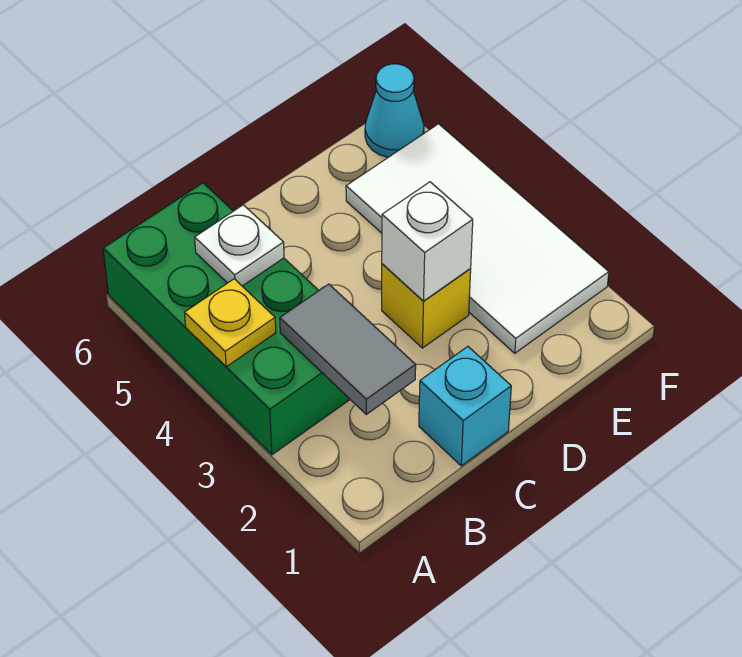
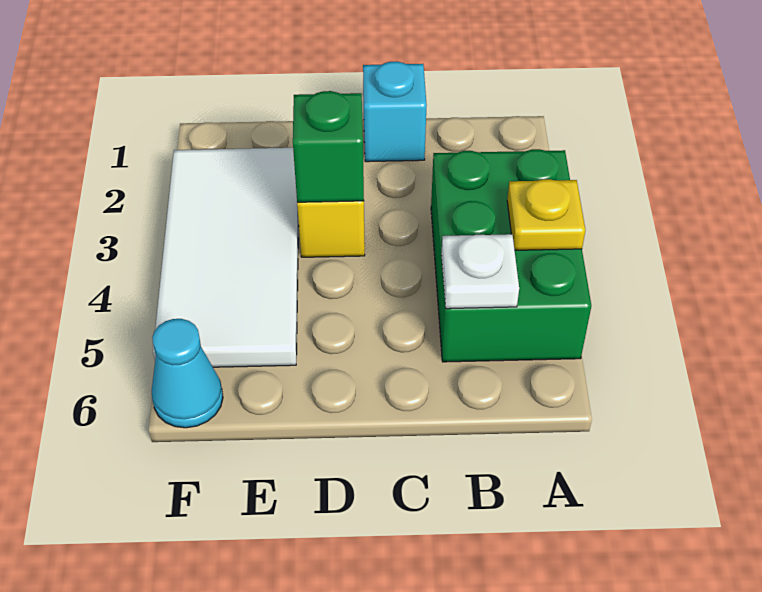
green 2x4 brick [103,183,350,455] -> green 2x3 brick [431,149,591,362]
grey 1x2 tile [280,284,416,414] -> none
white 1x1 brick [382,182,473,301] -> green 1x1 brick [293,91,364,202]

